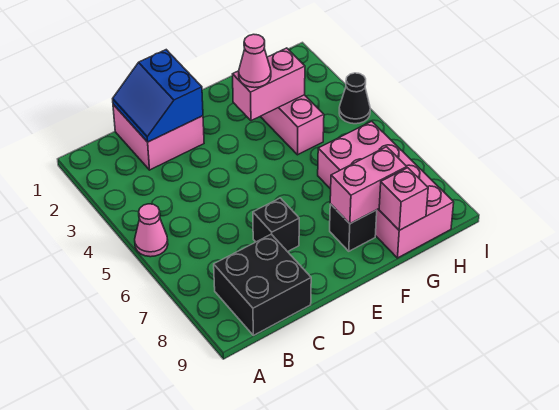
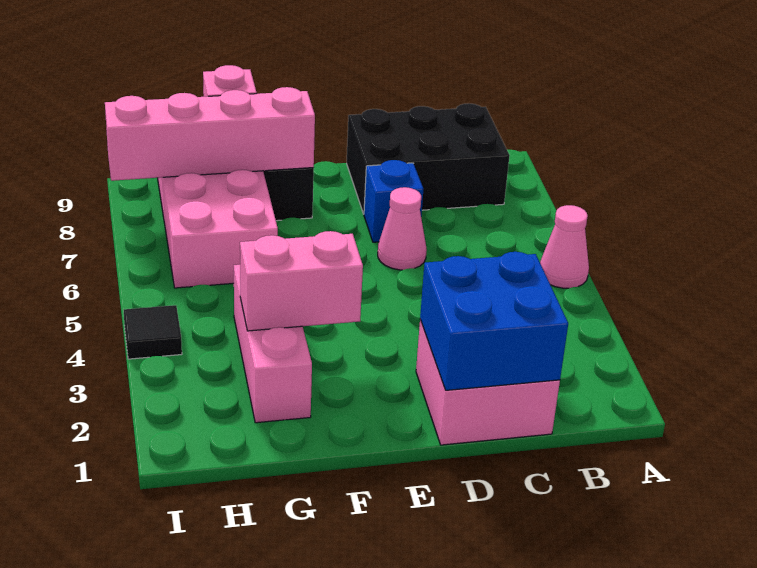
black 2x2 brick [214,234,311,335] -> black 2x3 brick [347,103,510,214]
blue 2x2 slope [113,50,203,142] -> blue 2x2 brick [420,252,568,390]
black 1x1 brick [253,198,299,252] -> blue 1x1 brick [364,160,423,242]
pink 1x1 cone [239,34,271,88] -> pink 1x1 cone moved to [378,187,427,270]
pink 1x2 brick [330,147,407,224] -> pink 1x4 brick [105,87,315,181]
black 1x1 cone [339,73,370,124] -> black 1x1 tile [124,305,182,359]

